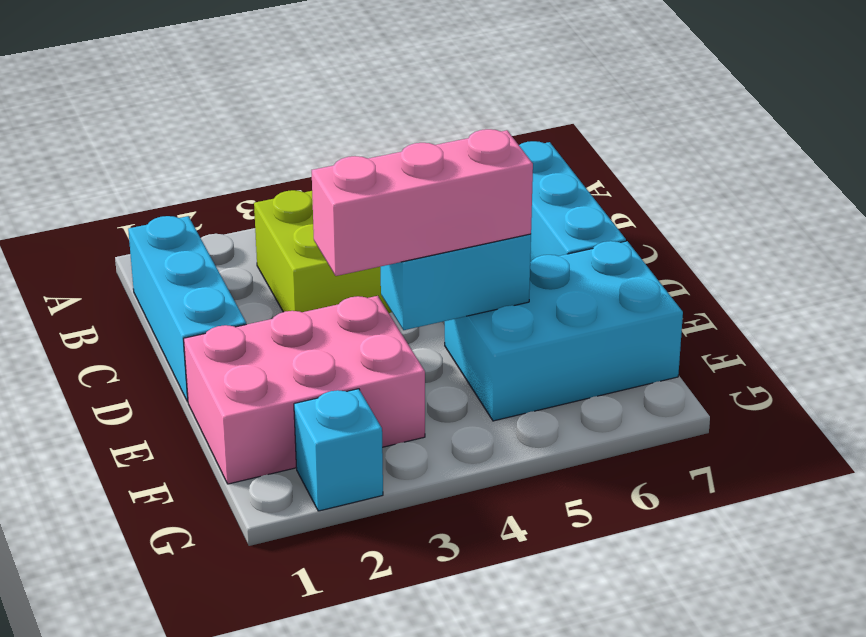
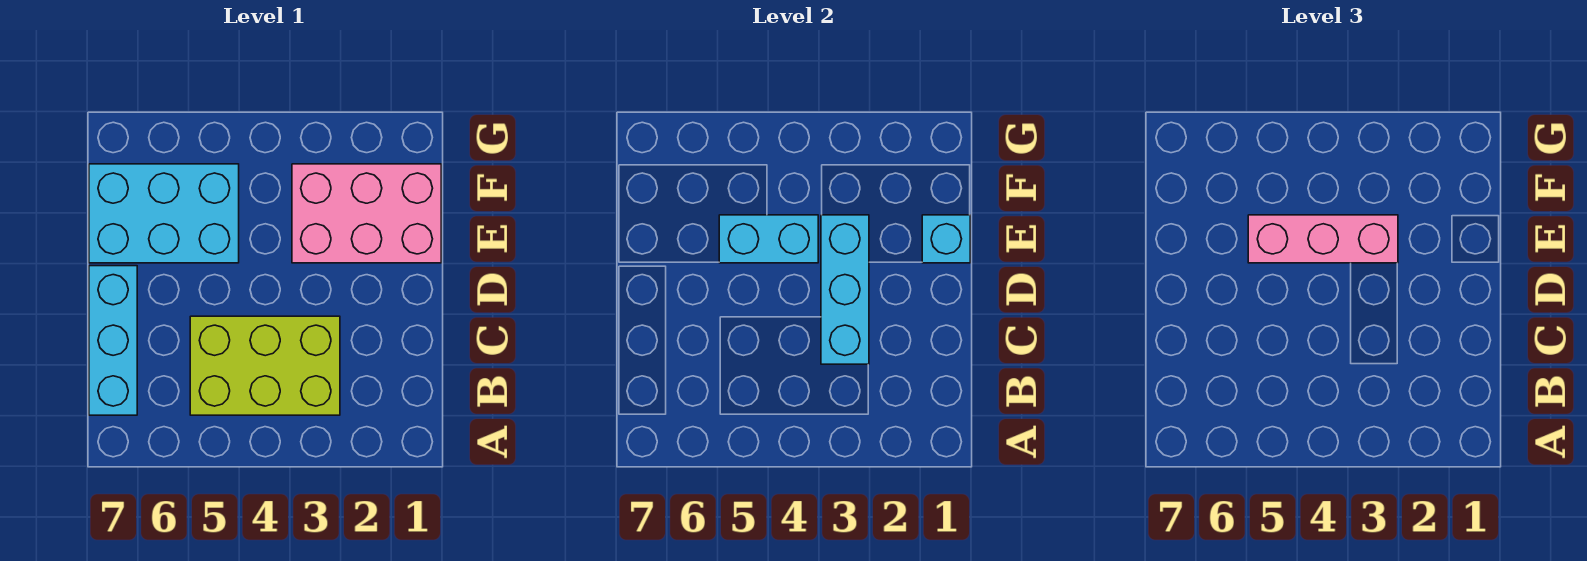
cyan 1x3 brick [128,216,246,402] -> cyan 1x3 brick moved to [821,215,869,364]
cyan 1x1 brick [294,389,383,511] -> cyan 1x1 brick moved to [922,215,970,263]

